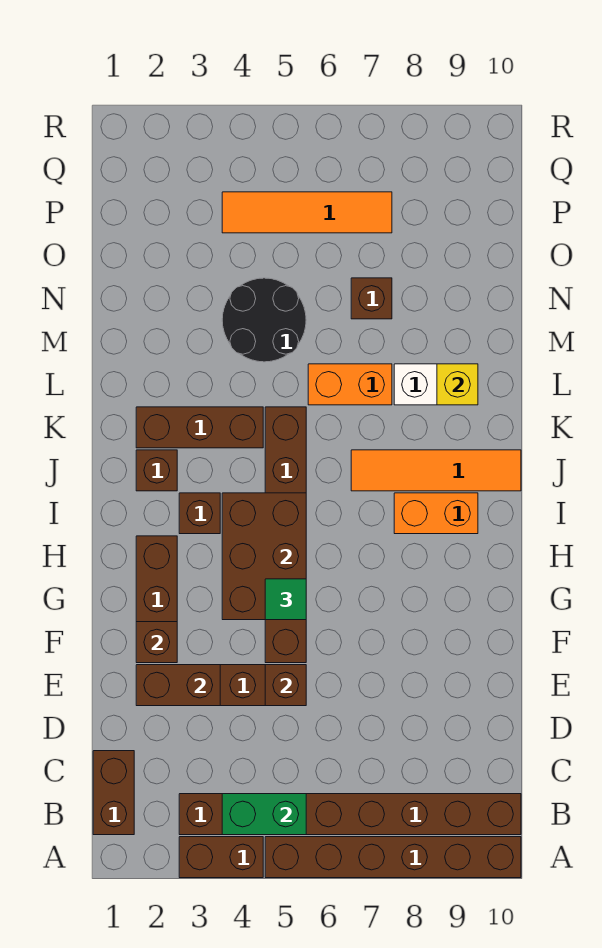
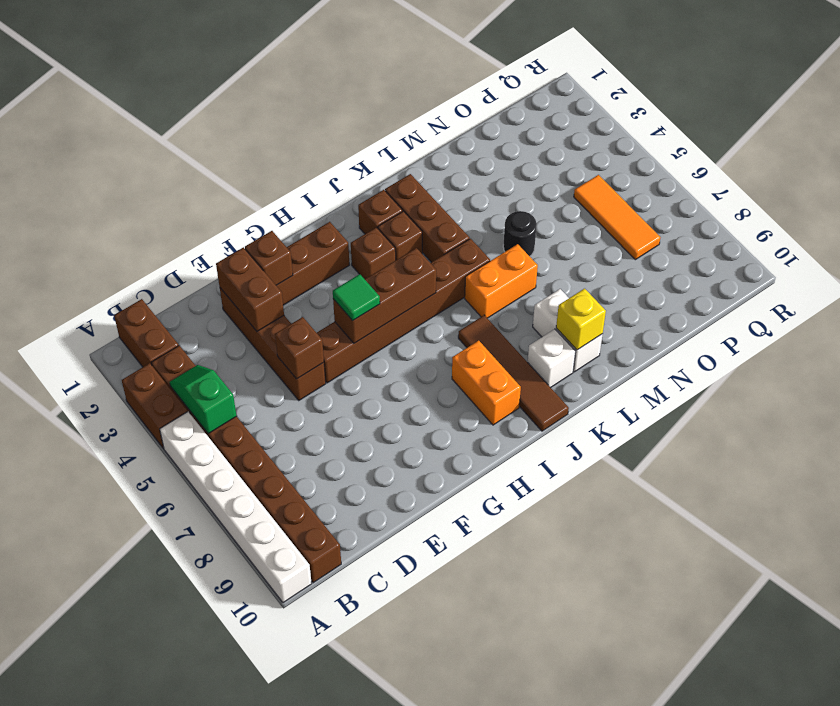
brown 1x6 brick [265,837,521,878] -> white 1x6 brick [160,412,312,603]
brown 1x2 brick [93,751,134,835] -> brown 1x2 brick turned to [114,299,179,367]
green 1x2 brick [222,794,306,835] -> green 1x2 slope [170,365,236,434]
brown 2x3 brick [222,493,306,620] -> brown 1x3 brick [333,248,436,343]
orange 1x4 tile [351,450,521,491] -> brown 1x4 tile [458,315,569,431]
none -> white 1x1 brick [528,329,576,387]
orange 1x2 brick [308,364,392,405] -> orange 1x2 brick turned to [465,244,538,318]
black 2x2 round brick [222,278,306,362] -> black 1x1 round brick [503,211,537,256]
brown 1x1 brick [351,278,392,319] -> brown 1x1 brick moved to [378,211,422,260]
orange 1x4 tile [222,192,392,233] -> orange 1x3 tile [574,175,660,260]

